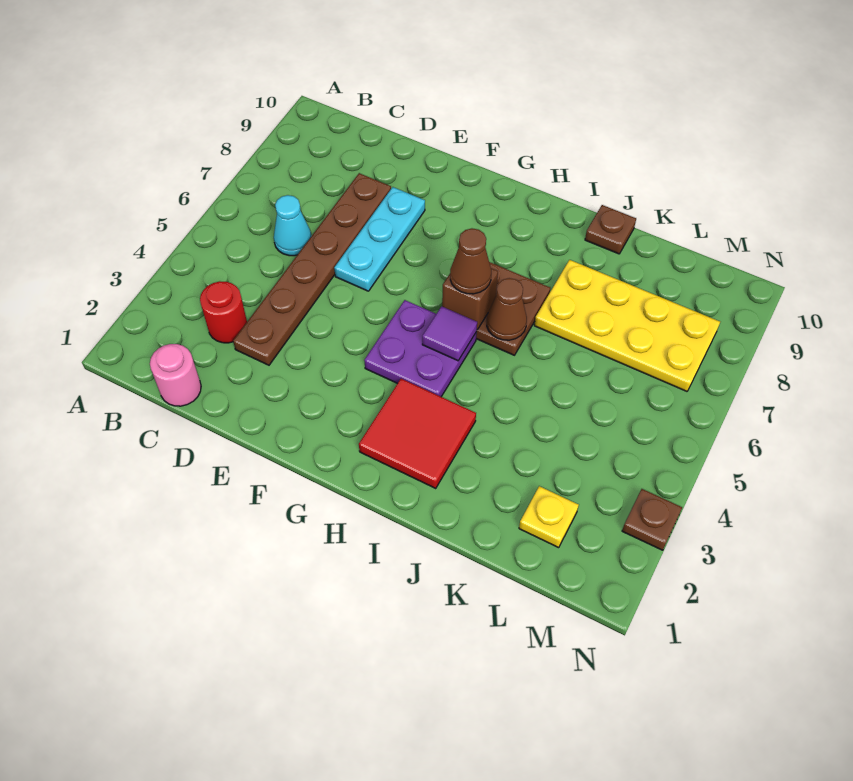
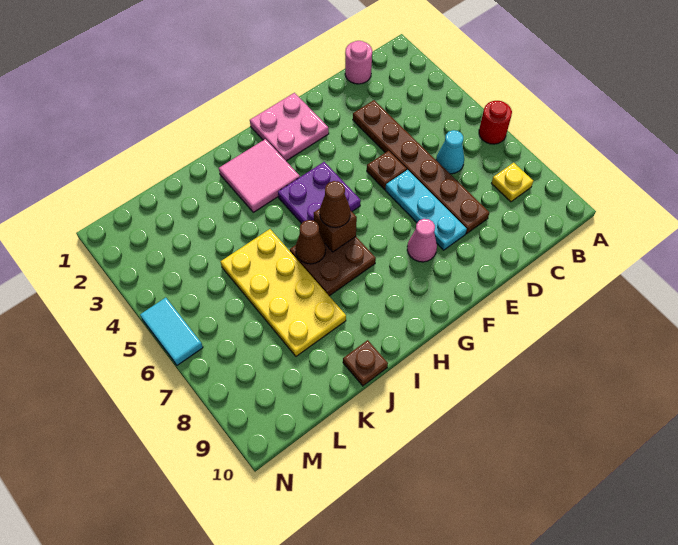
red 1x1 round brick [200,281,247,343] -> red 1x1 round brick moved to [479,101,512,144]
none -> pink 2x2 plate [250,93,329,161]
none -> pink 1x1 cone [407,219,437,262]
red 2x2 tile [359,379,476,488] -> pink 2x2 tile [219,139,300,212]
purple 1x1 tile [422,306,477,361] -> none
yellow 2x4 plate [534,260,720,391] -> yellow 2x4 plate turned to [220,229,346,356]
yellow 1x1 plate [519,486,579,548] -> yellow 1x1 plate moved to [491,163,533,202]
brown 1x1 plate [622,489,682,550] -> brown 1x1 plate moved to [367,151,407,189]
none -> cyan 1x2 tile [140,298,203,365]

